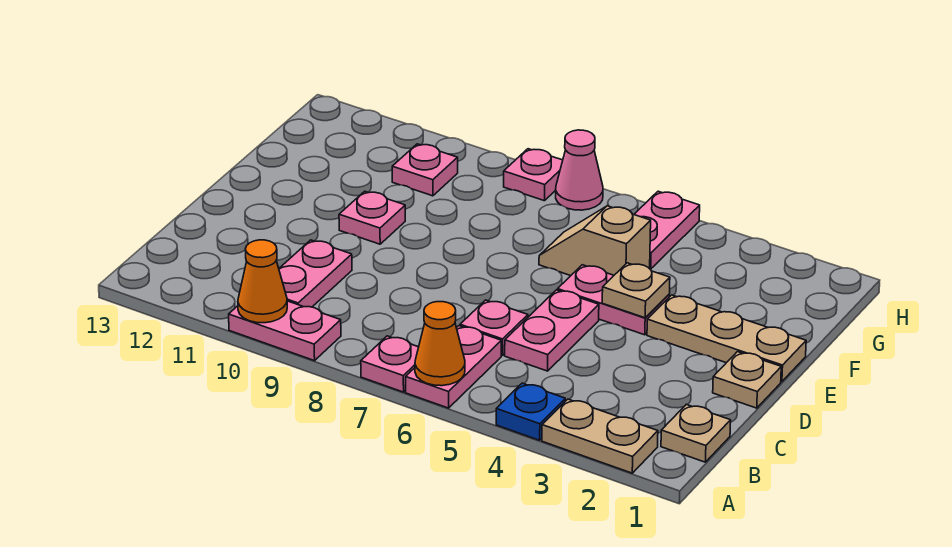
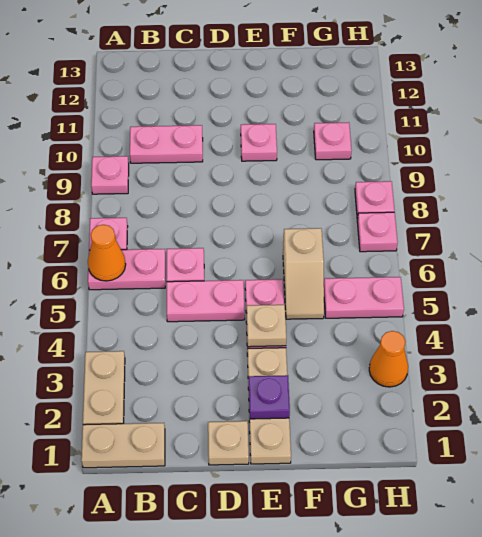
blue 1x1 plate [496,383,565,440] -> none
pink 1x2 plate [229,301,341,361] -> pink 1x1 plate [91,156,129,194]
orange 1x1 cone [238,240,287,323] -> orange 1x1 cone moved to [369,331,408,387]
tan 1x1 plate [661,404,731,462] -> tan 1x2 plate [81,423,165,468]
none -> purple 1x1 plate [249,375,290,419]
tan 1x2 slope [539,206,651,276] -> tan 1x2 slope turned to [283,228,324,319]
pink 1x1 cone [556,130,603,210] -> pink 1x1 plate [357,212,398,252]

